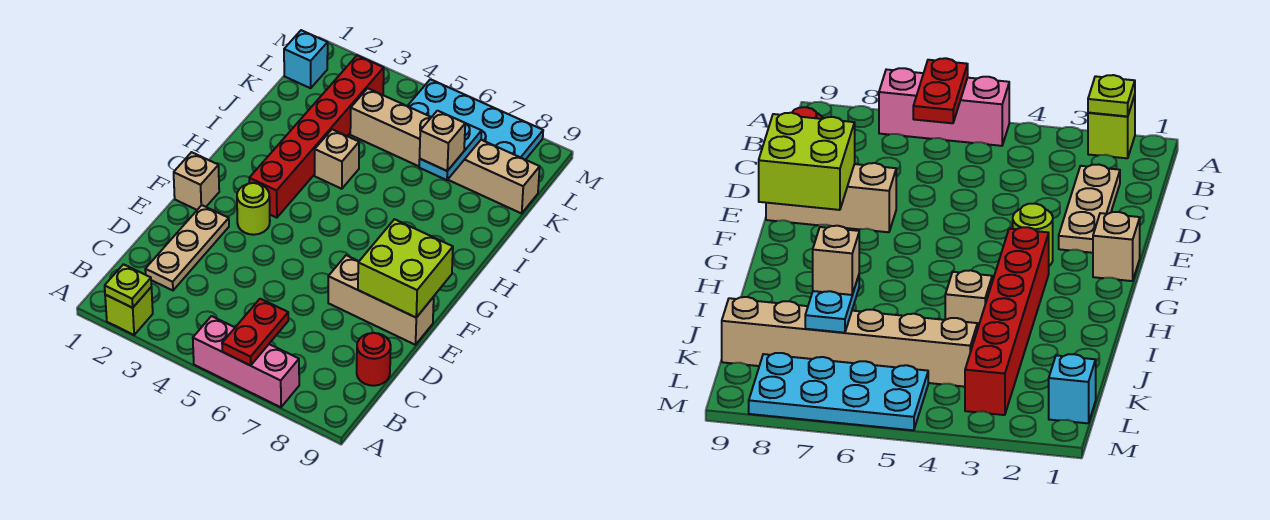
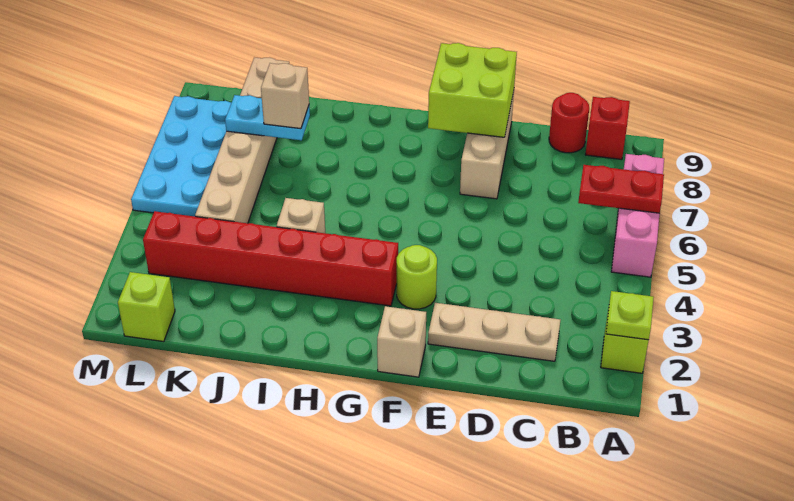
none -> red 1x1 brick [585,97,630,159]
cyan 1x1 brick [284,30,328,88] -> lime 1x1 brick [118,272,175,342]

